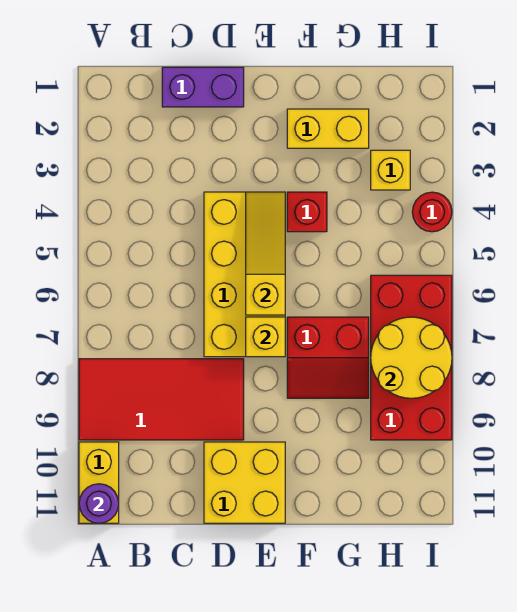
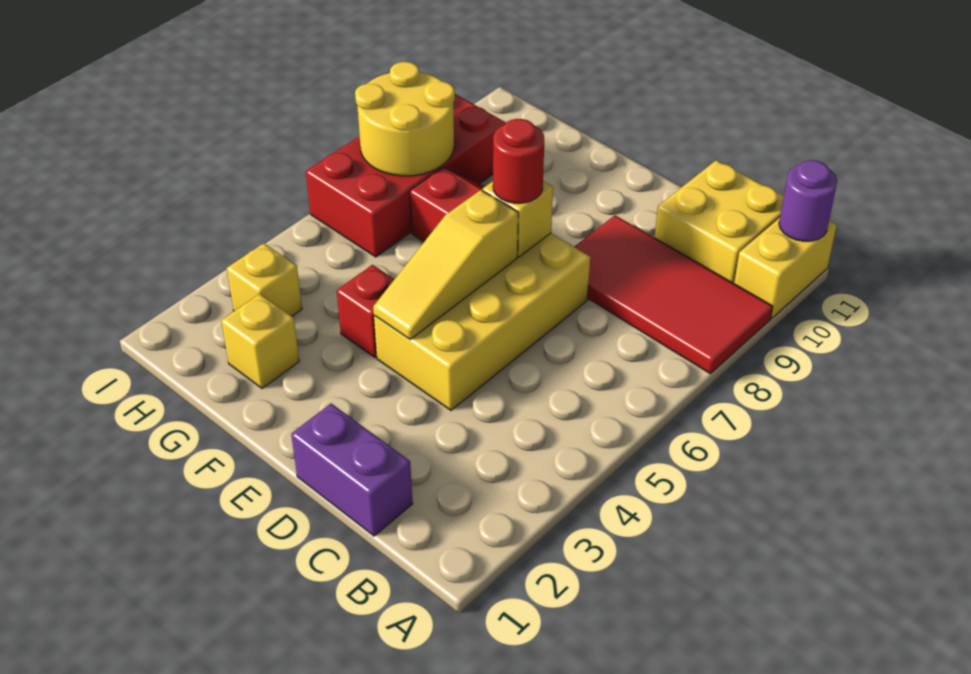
yellow 2x2 brick [204,442,285,523] -> yellow 2x2 brick moved to [654,160,784,283]
yellow 1x2 brick [287,109,369,148] -> yellow 1x1 brick [221,294,299,389]
red 1x1 round brick [412,192,452,232] -> red 1x1 round brick moved to [493,119,544,203]

